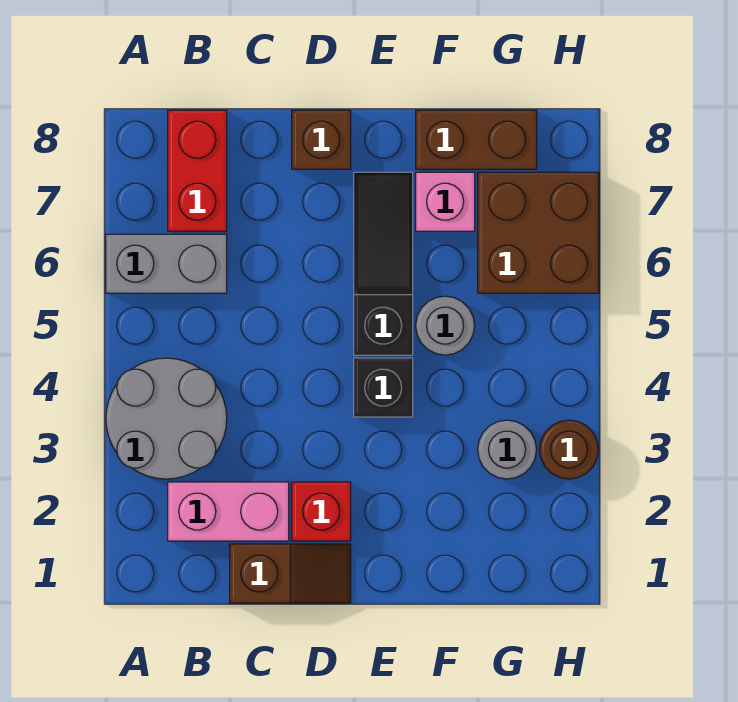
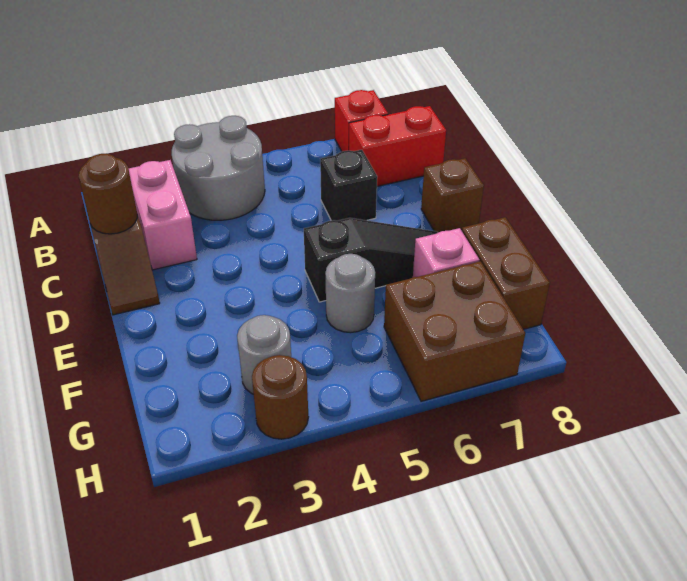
grey 1x2 brick [106,234,227,293] -> none
none -> brown 1x1 round brick [79,154,137,234]
red 1x1 brick [292,482,351,541] -> red 1x1 brick moved to [335,90,388,151]
black 1x1 brick [354,358,413,417] -> black 1x1 brick moved to [320,150,377,221]

